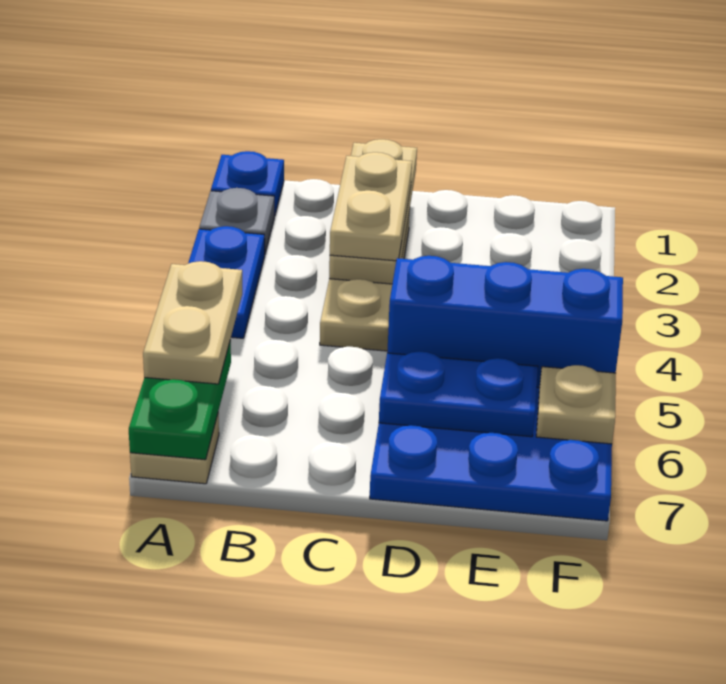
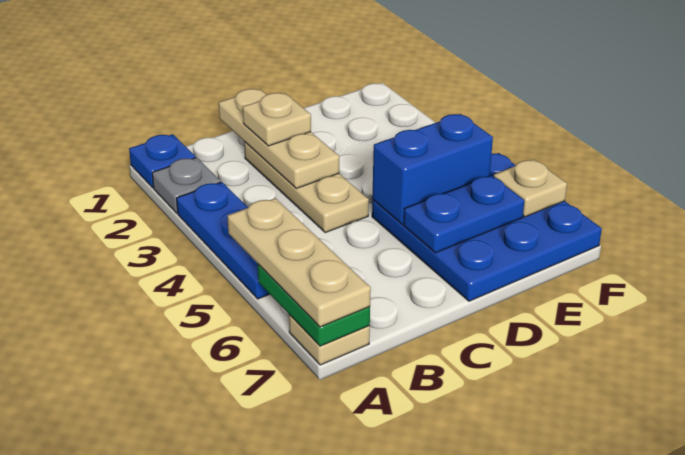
blue 1x2 plate [188,226,265,338] -> blue 1x3 plate [177,182,270,299]
tan 1x2 plate [143,261,242,384] -> tan 1x3 plate [227,198,371,327]
tan 1x2 plate [330,152,412,261] -> tan 1x1 plate [243,93,311,146]
blue 1x3 brick [387,256,623,388] -> blue 1x2 brick [372,114,493,224]

